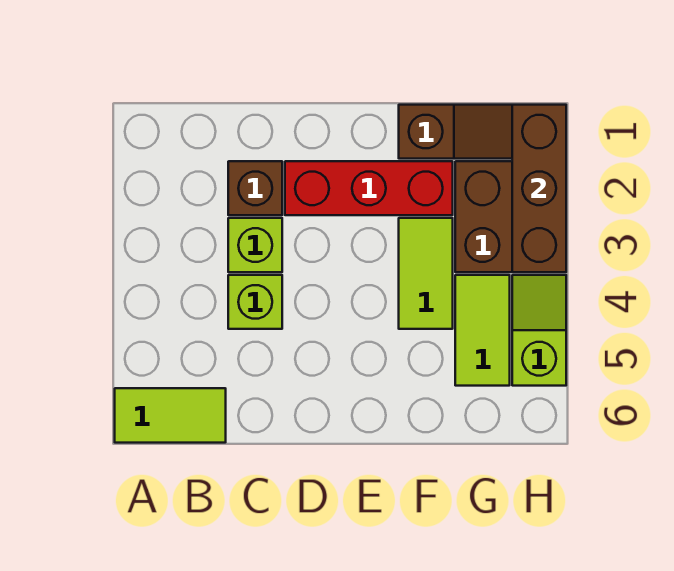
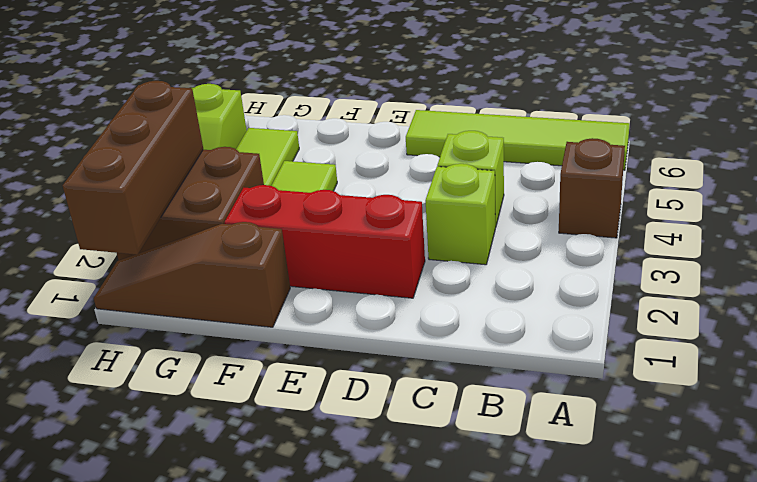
lime 1x2 tile [115,388,226,443] -> lime 1x4 tile [406,110,629,170]
brown 1x1 brick [228,161,282,215] -> brown 1x1 brick moved to [559,138,625,238]

